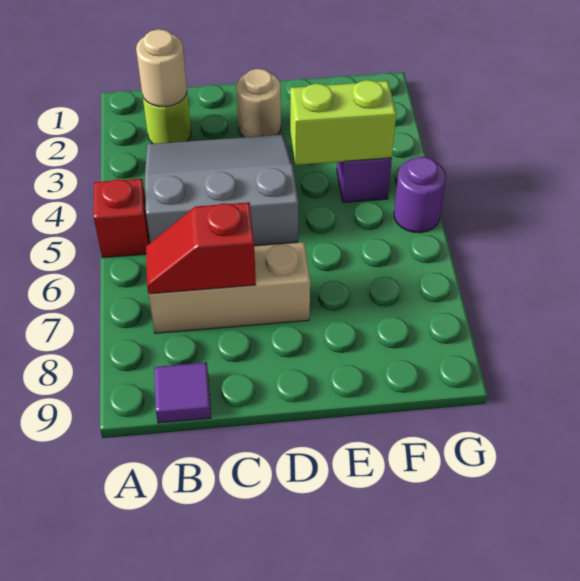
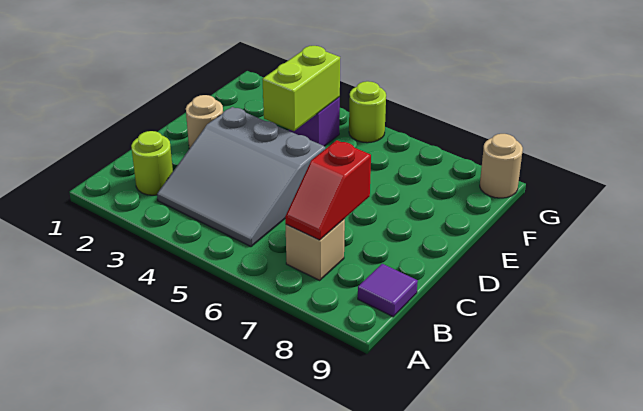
red 1x1 brick [94,179,149,258] -> none
tan 1x1 round brick [136,29,187,107] -> tan 1x1 round brick moved to [480,134,523,198]
grey 3x3 slope [145,134,298,246] -> grey 3x3 slope turned to [157,107,325,247]
tan 1x3 brick [149,242,310,333] -> tan 1x1 brick [286,219,345,280]
purple 1x1 round brick [394,157,446,233] -> lime 1x1 round brick [349,81,386,143]

